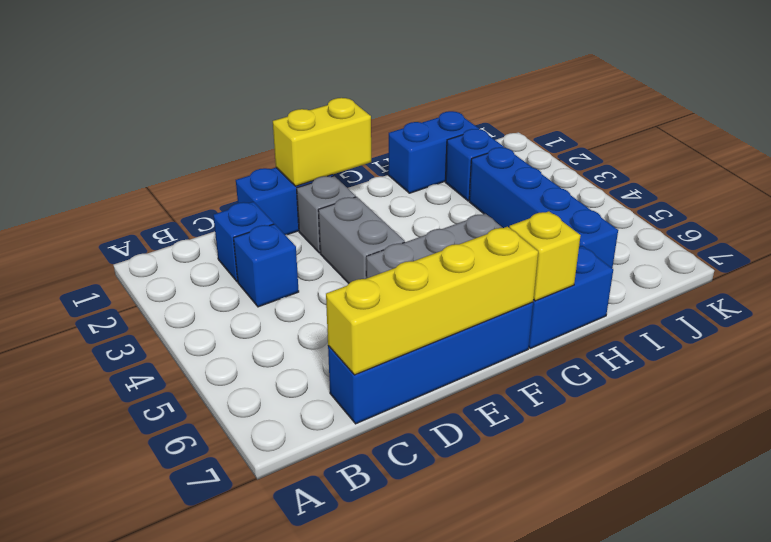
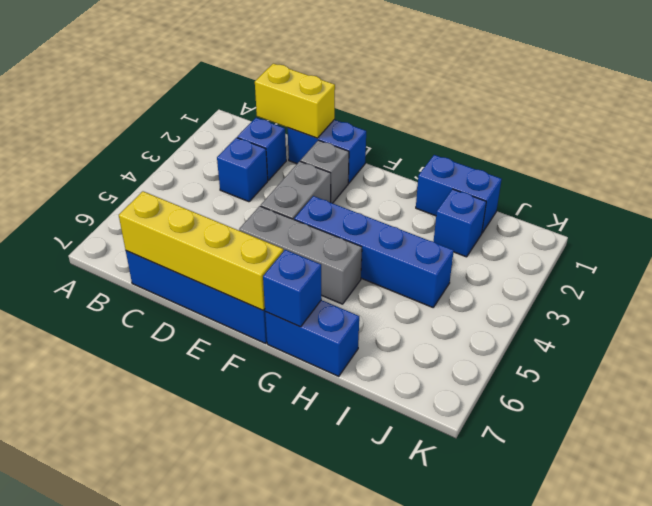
yellow 1x2 brick [273,98,371,186] -> yellow 1x2 brick moved to [255,63,335,138]
yellow 1x1 brick [509,211,581,301] -> blue 1x1 brick [263,250,322,327]
blue 1x4 brick [469,147,618,268] -> blue 1x4 brick turned to [294,196,454,307]

